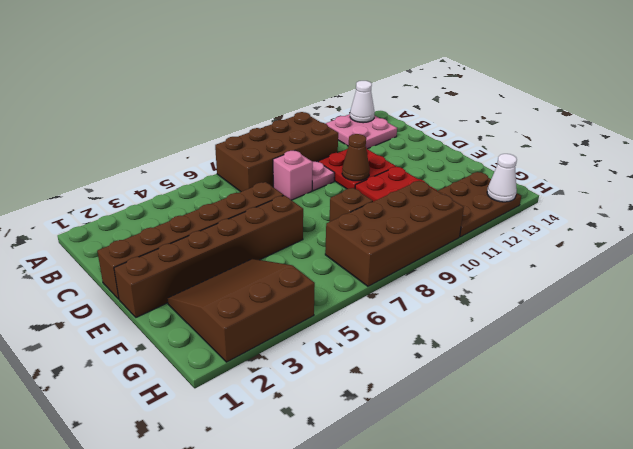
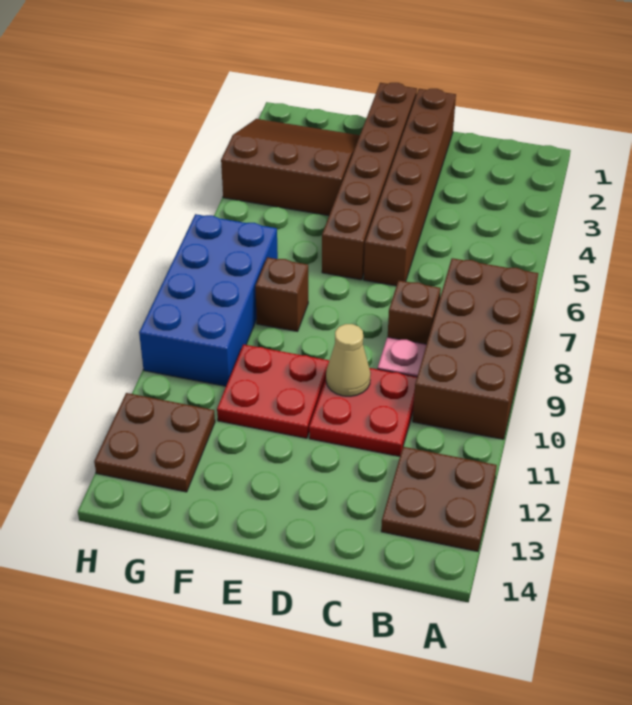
pink 2x2 plate [326,114,397,149] -> brown 2x2 plate [381,447,497,551]
white 1x1 cone [350,81,375,123] -> none
pink 1x1 brick [273,151,313,200] -> brown 1x1 brick [388,280,441,344]
brown 1x1 cone [342,134,370,181] -> tan 1x1 cone [326,324,371,396]
brown 3x3 slope [167,259,315,362] -> brown 3x3 slope turned to [221,119,360,216]
brown 2x4 brick [325,181,464,286] -> blue 2x4 brick [139,214,278,386]
brown 2x3 plate [438,172,521,237] -> brown 2x2 plate [94,393,215,492]
white 1x1 cone [487,154,517,202] -> none

